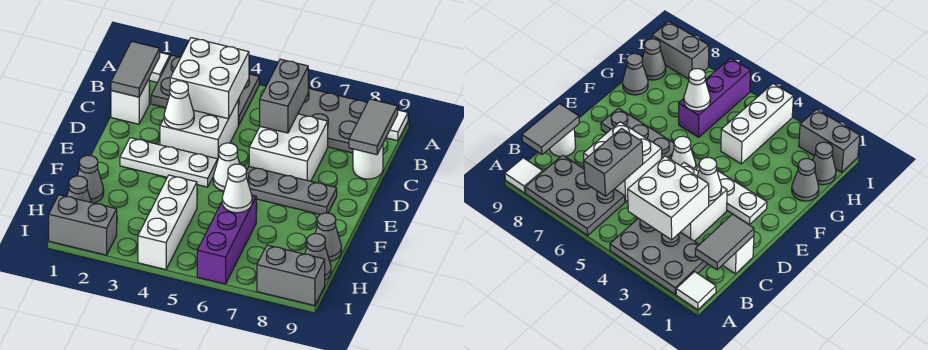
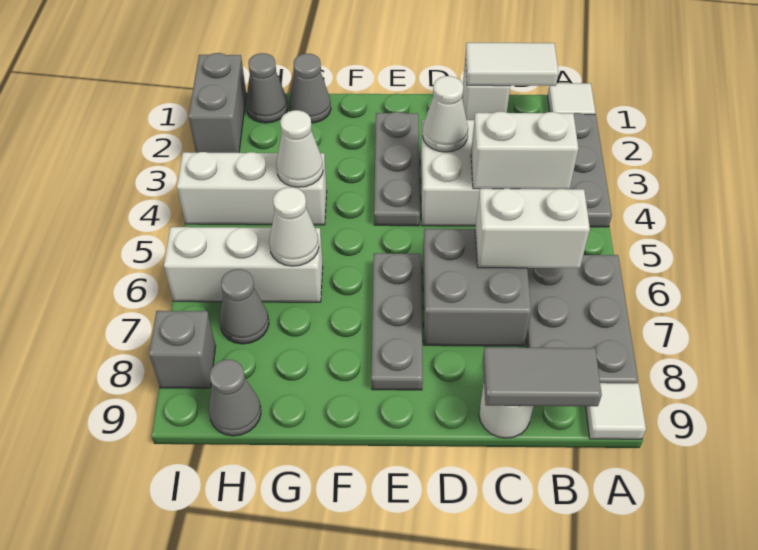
grey 1x2 tile [111,41,160,97] -> white 1x2 tile [465,43,558,86]
white 2x2 brick [170,38,249,119] -> white 1x2 brick [471,112,578,189]
grey 1x2 brick [260,59,308,133] -> white 1x2 brick [475,189,590,268]
white 2x2 brick [249,114,328,181] -> grey 2x2 brick [422,229,531,346]
white 1x3 plate [120,138,218,187] -> grey 1x3 plate [374,112,420,226]
white 1x1 cone [213,143,240,191] -> white 1x1 cone moved to [276,110,323,187]
purple 1x3 brick [197,195,256,284] -> white 1x3 brick [164,227,323,302]
grey 1x1 cone [315,213,341,261] -> grey 1x1 cone moved to [220,269,269,344]
grey 1x2 brick [257,245,325,306] -> grey 1x1 brick [149,311,216,388]

